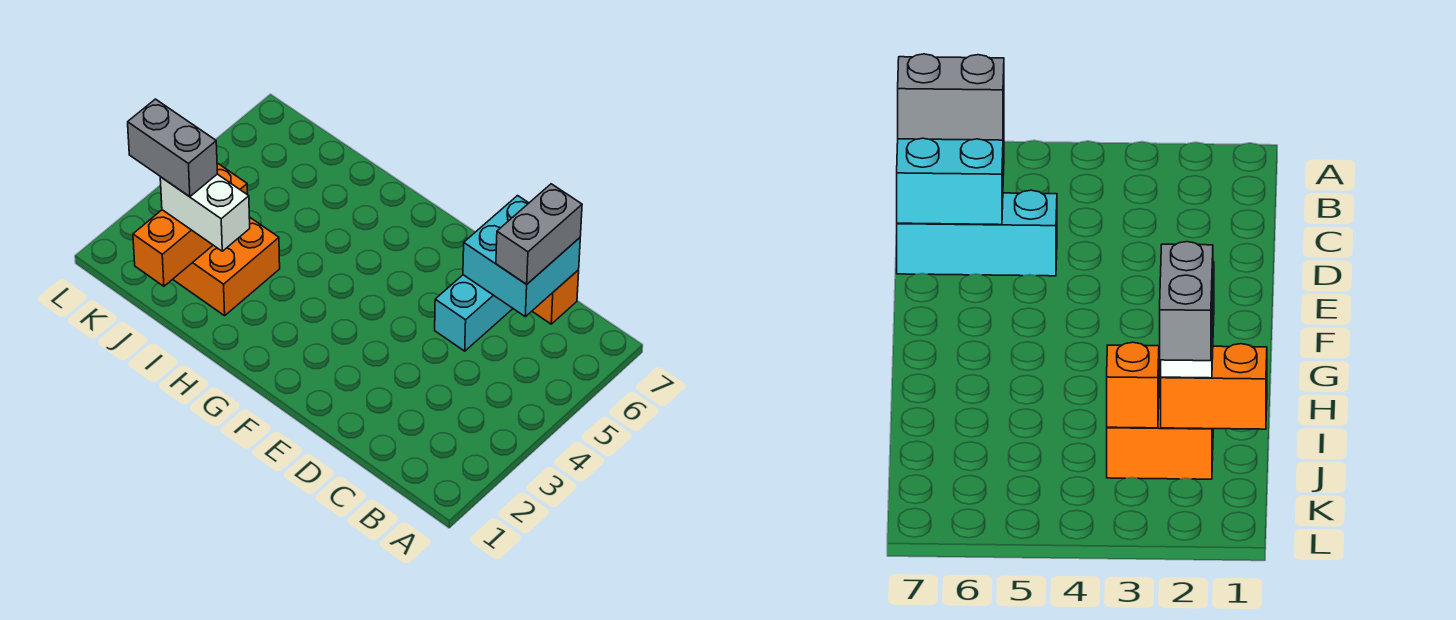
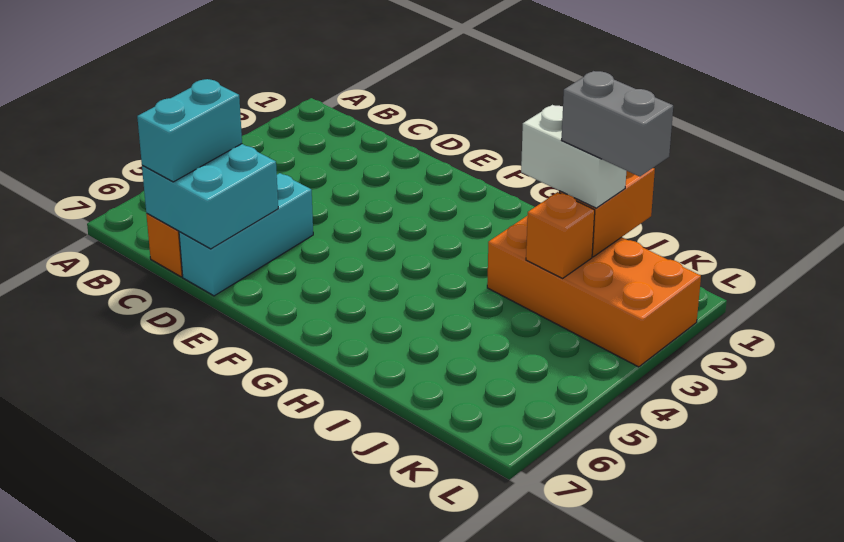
grey 1x2 brick [496,184,582,284] -> cyan 1x2 brick [137,79,242,182]
orange 2x2 brick [173,217,280,316] -> orange 2x4 brick [487,216,701,367]

